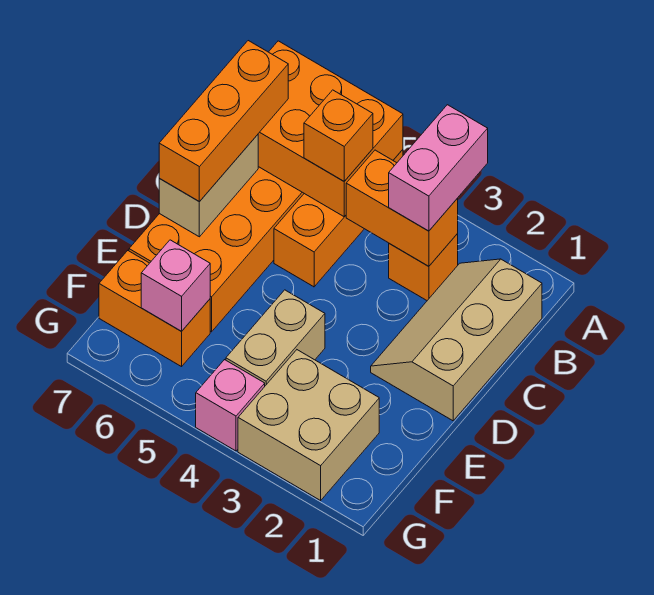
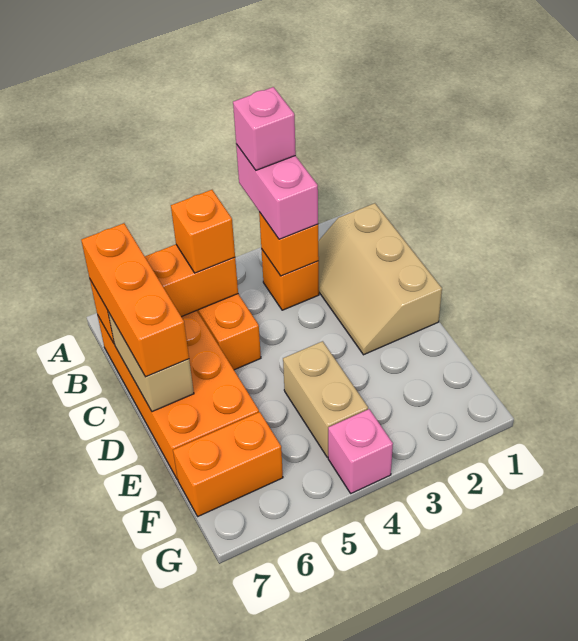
orange 2x3 brick [258,41,403,217] -> orange 1x3 brick [90,244,238,344]
orange 1x2 brick [346,150,458,266] -> orange 1x1 brick [259,212,319,276]
tan 2x2 brick [238,350,379,500] -> none
pink 1x1 brick [141,240,210,331] -> pink 1x1 brick moved to [233,87,296,170]

